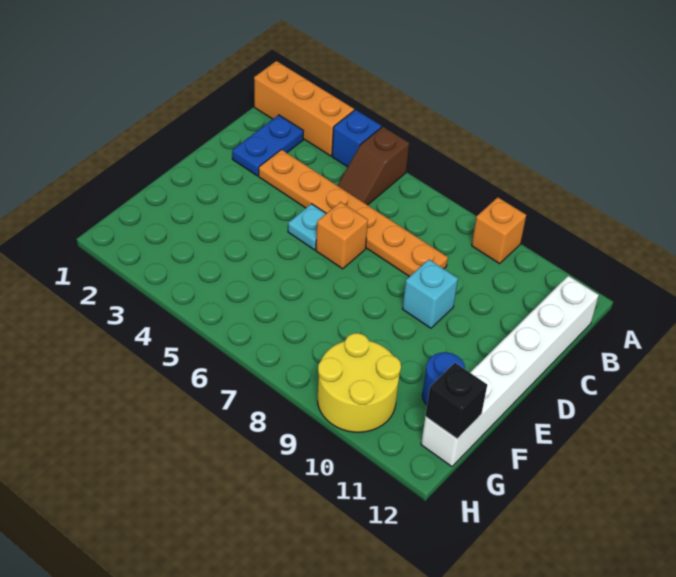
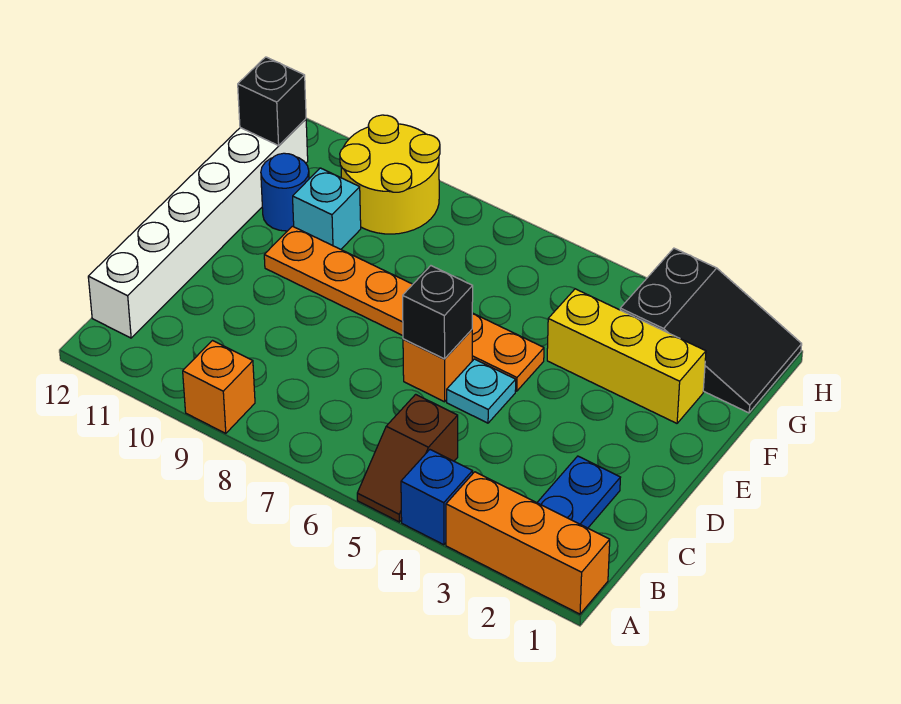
brown 1x2 slope [337,127,409,205] -> brown 1x2 slope turned to [357,394,458,522]
orange 1x6 plate [259,150,448,277] -> orange 1x6 plate moved to [264,226,544,391]
none -> black 1x1 brick [403,266,473,359]
cyan 1x1 brick [402,260,458,328] -> cyan 1x1 brick moved to [293,168,361,249]
none -> yellow 1x3 brick [547,289,706,423]
none -> black 2x3 slope [620,248,802,413]

